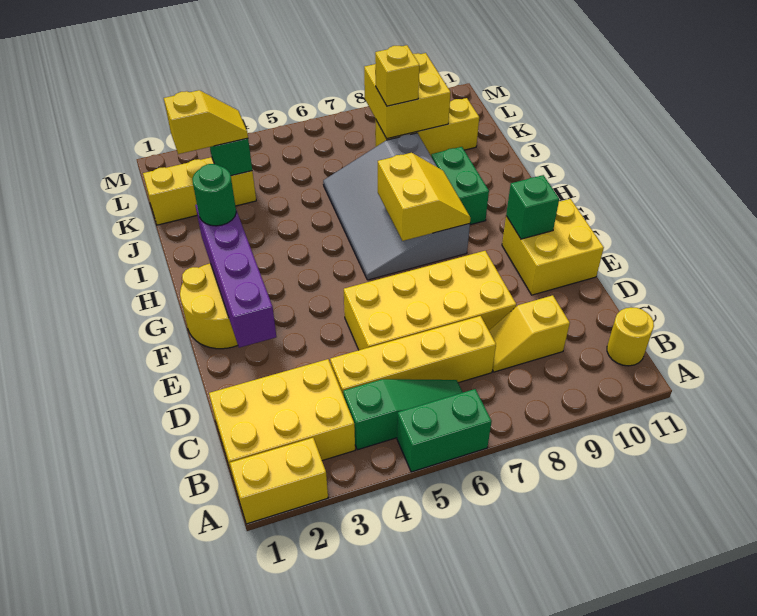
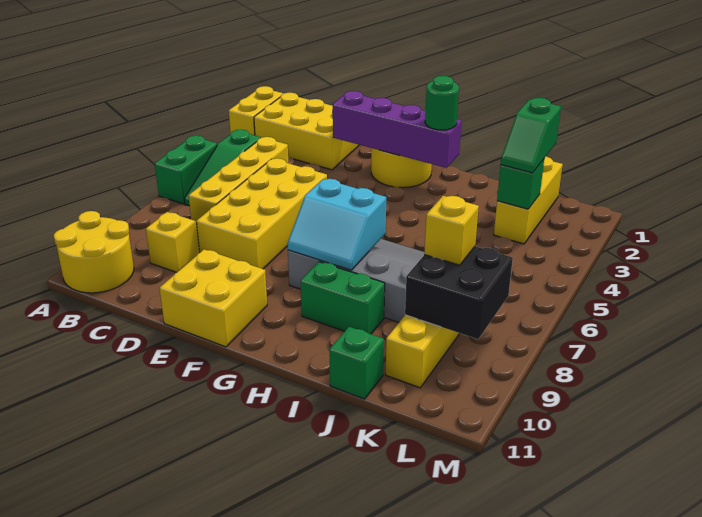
yellow 2x3 brick [209,359,355,482] -> yellow 2x3 brick turned to [254,93,359,170]
yellow 1x1 round brick [607,308,654,366] -> yellow 2x2 round brick [54,211,134,293]
green 1x1 brick [506,175,559,239] -> green 1x1 brick moved to [329,327,384,399]
yellow 2x2 slope [378,153,470,241] -> cyan 2x2 slope [287,179,386,270]
yellow 1x2 slope [164,90,248,154] -> green 1x2 slope [501,98,561,173]
yellow 2x2 brick [364,53,451,139] -> black 2x2 brick [405,246,513,339]

